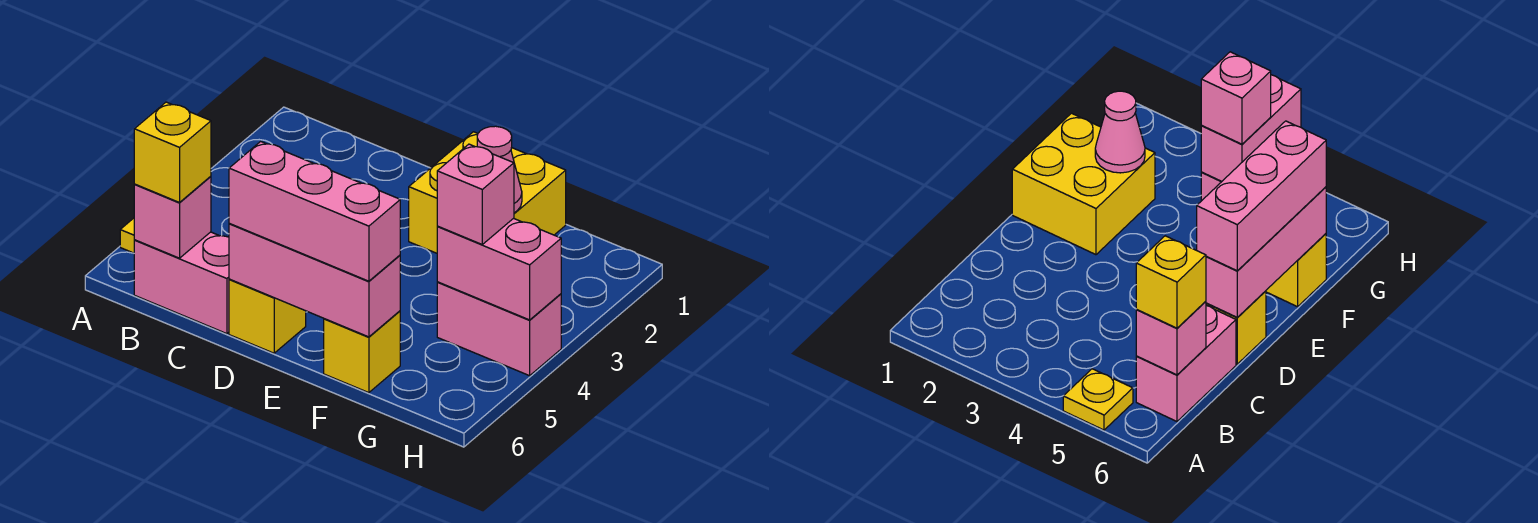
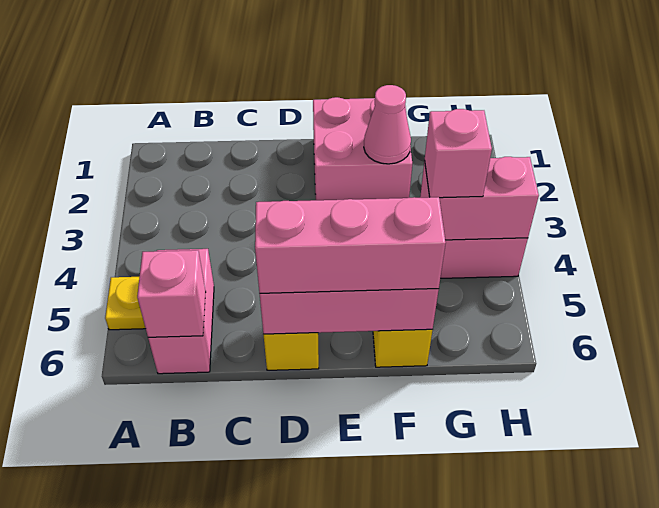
pink 1x2 brick [134,232,229,334] -> pink 1x2 brick turned to [148,249,214,374]
yellow 1x1 brick [134,102,211,203] -> none
yellow 2x2 brick [409,132,566,253] -> pink 2x2 brick [313,97,412,200]

